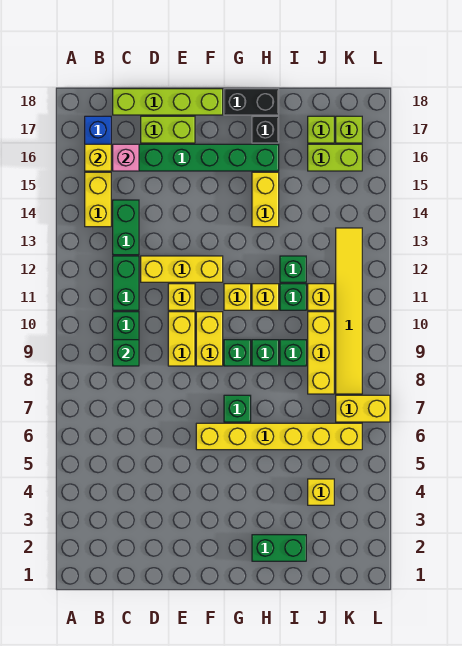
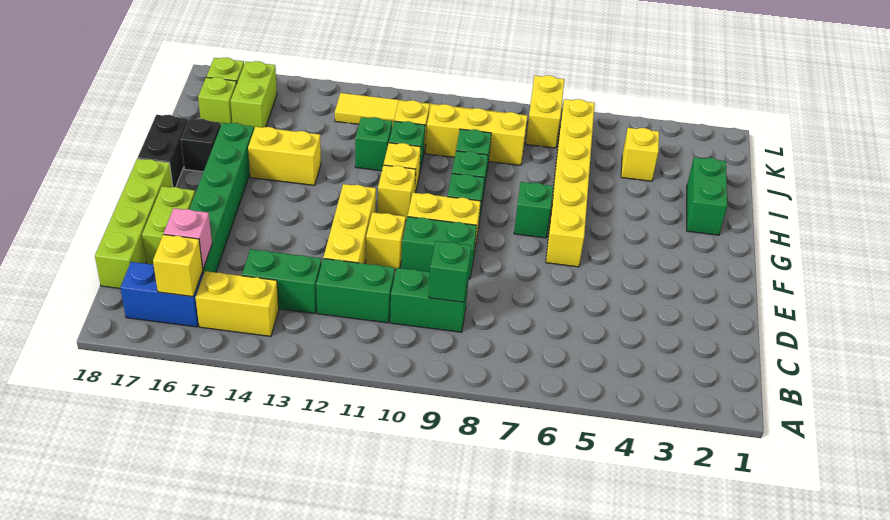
yellow 1x2 brick [168,312,195,366] -> green 1x2 brick [401,217,477,279]

